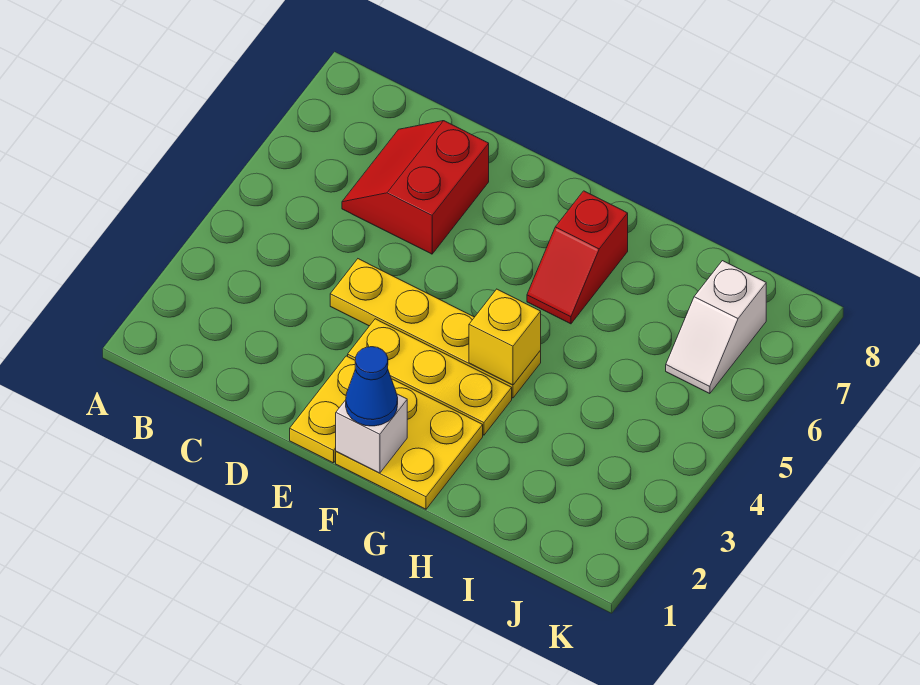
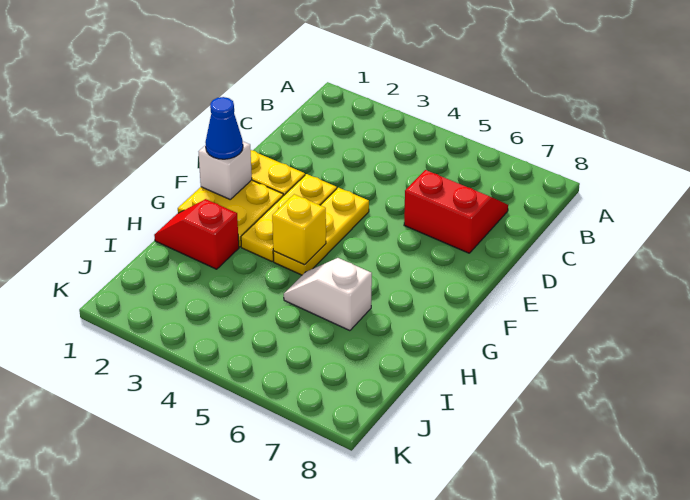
yellow 1x4 plate [330,259,541,398] -> yellow 1x3 plate [273,188,369,275]
red 1x2 slope [527,191,628,324] -> red 1x2 slope moved to [154,199,239,269]
white 1x2 slope [666,261,766,394] -> white 1x2 slope moved to [284,258,372,331]

